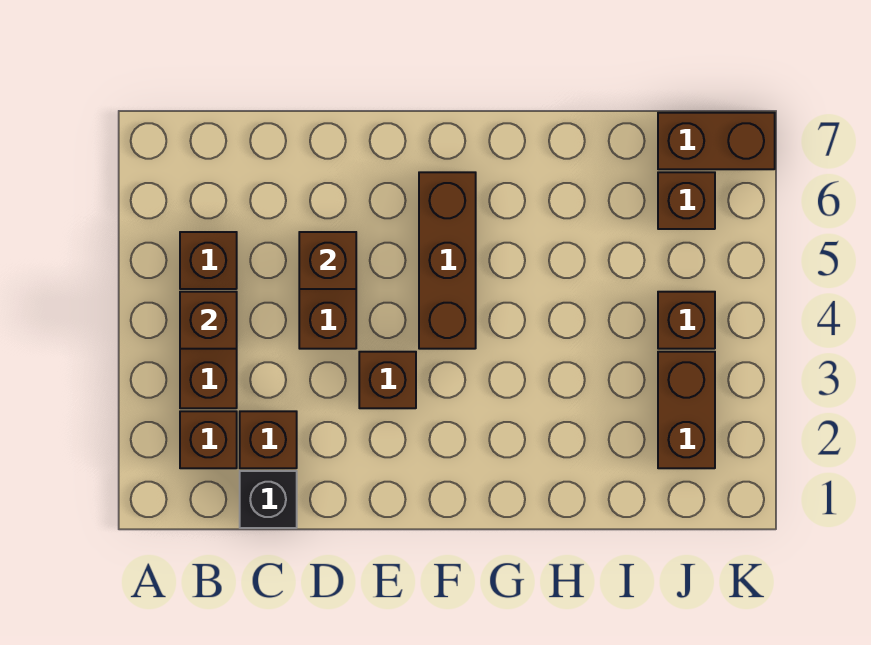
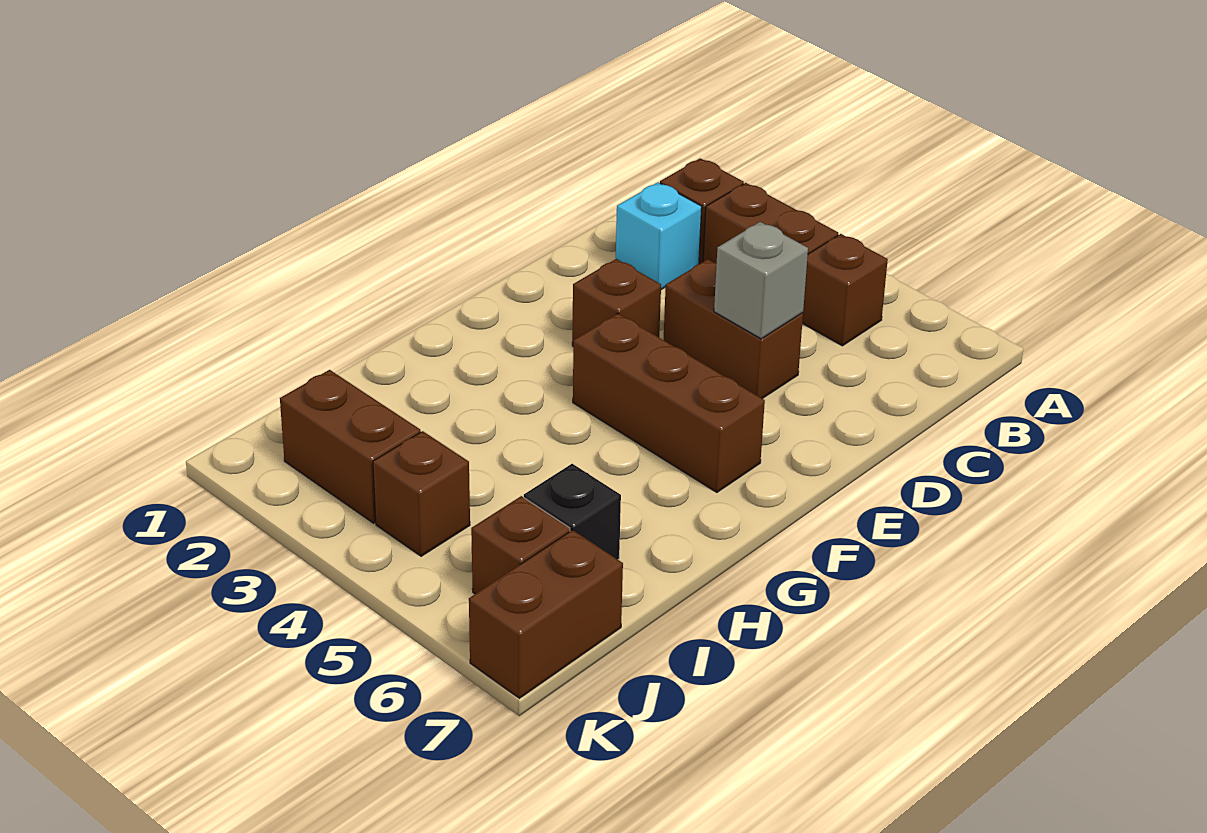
brown 1x1 brick [180,292,237,349] -> none
black 1x1 brick [240,471,297,528] -> black 1x1 brick moved to [524,464,621,559]
brown 1x1 brick [240,411,297,468] -> cyan 1x1 brick [616,182,702,290]
brown 1x1 brick [299,232,356,289] -> grey 1x1 brick [714,222,808,339]

